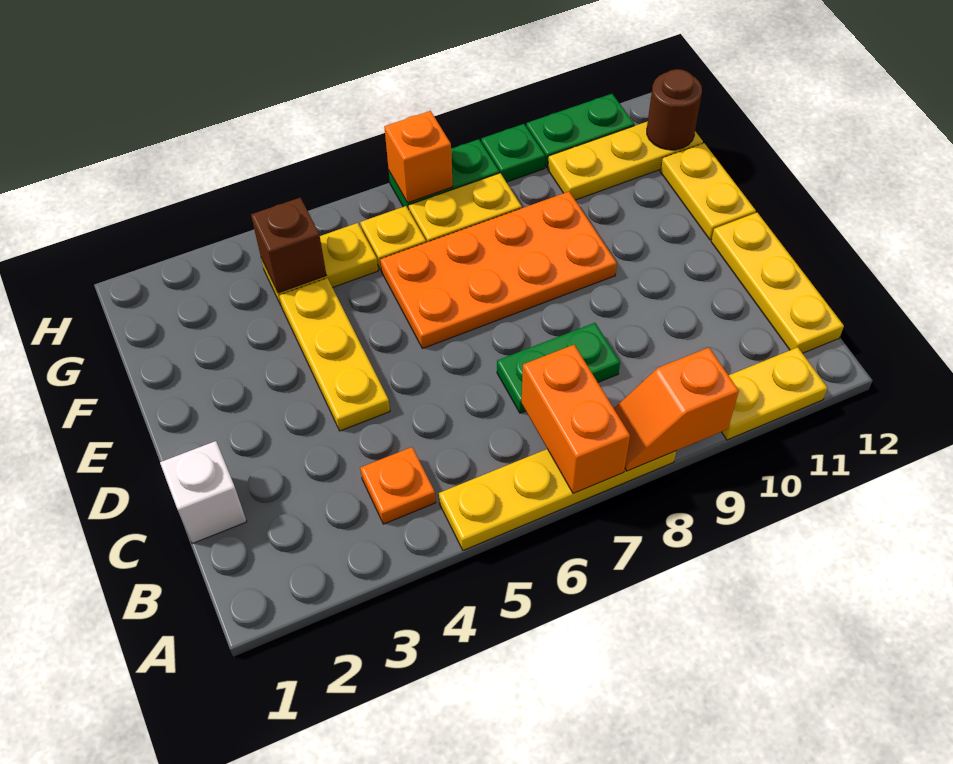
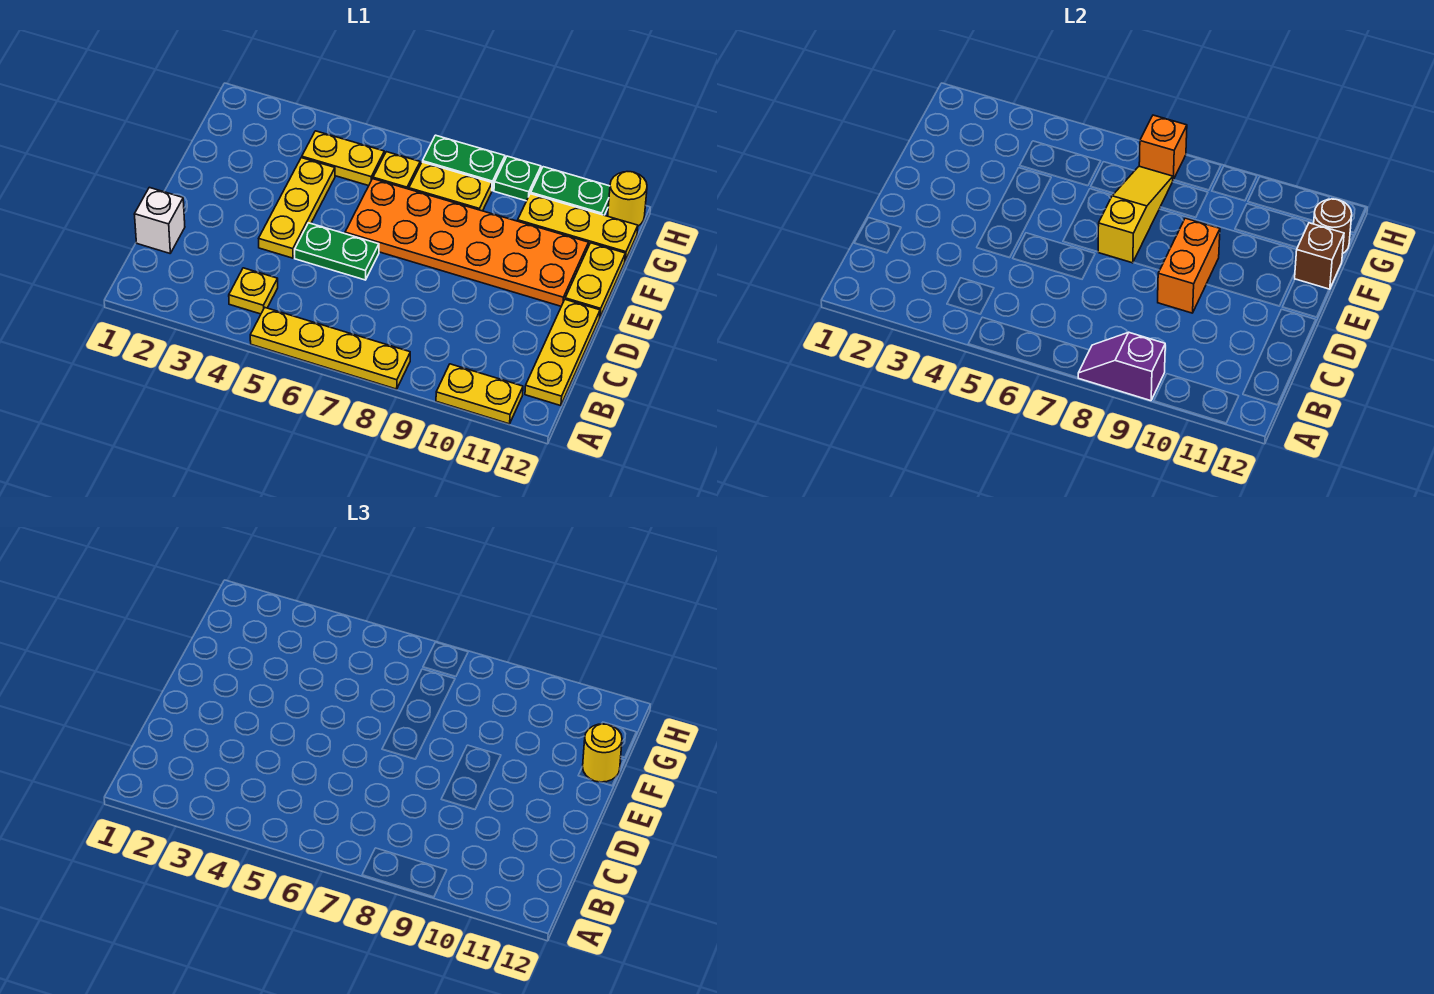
orange 1x2 brick [522,345,630,494] -> orange 1x2 brick moved to [1158,218,1220,313]
orange 1x2 slope [614,348,739,471] -> purple 1x2 slope [1078,332,1165,401]
orange 1x1 plate [360,447,436,524] -> yellow 1x1 plate [229,268,278,314]
green 1x2 plate [497,323,620,413] -> green 1x2 plate moved to [295,223,379,280]
orange 2x4 plate [380,192,617,349] -> orange 2x6 plate [345,179,589,306]
none -> yellow 1x3 slope [1098,166,1173,263]
none -> yellow 1x1 round brick [583,724,622,782]
brown 1x1 brick [251,197,326,293] -> brown 1x1 brick moved to [1295,223,1344,289]
none -> yellow 1x1 round brick [608,172,647,226]

